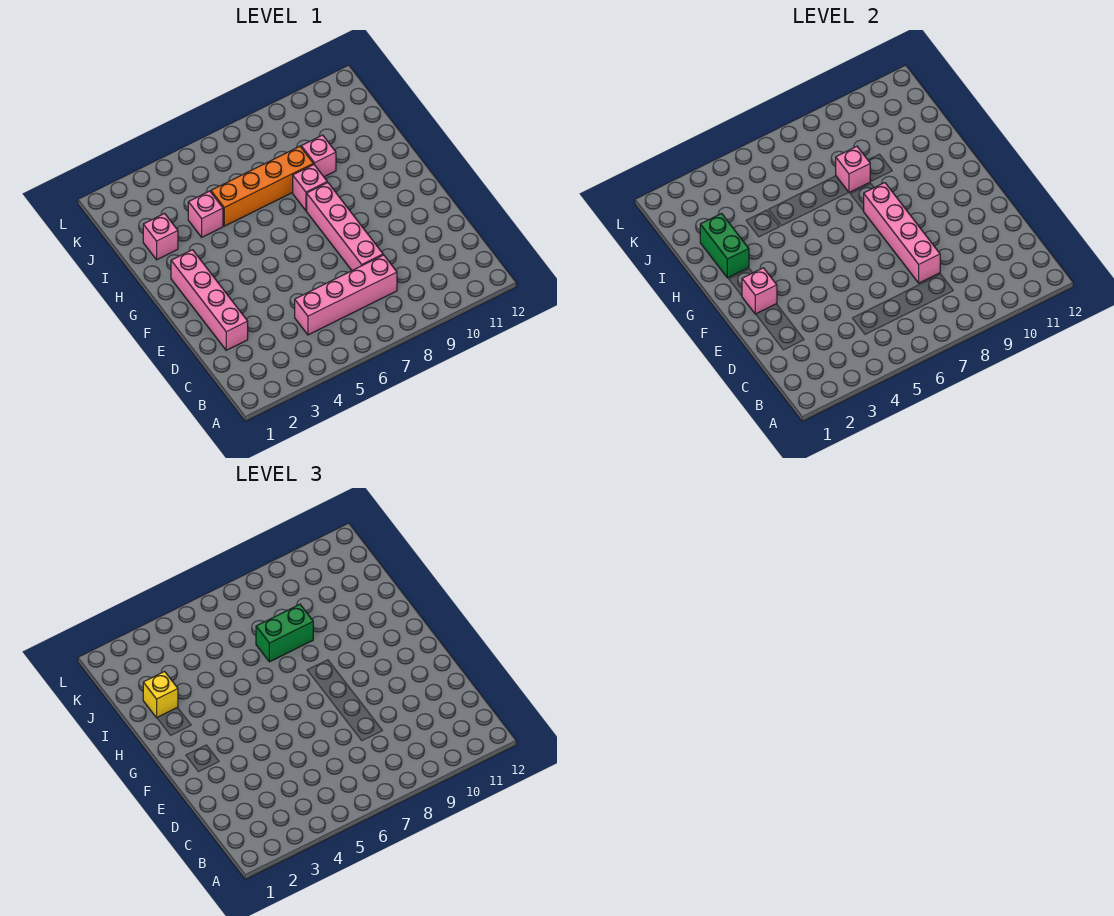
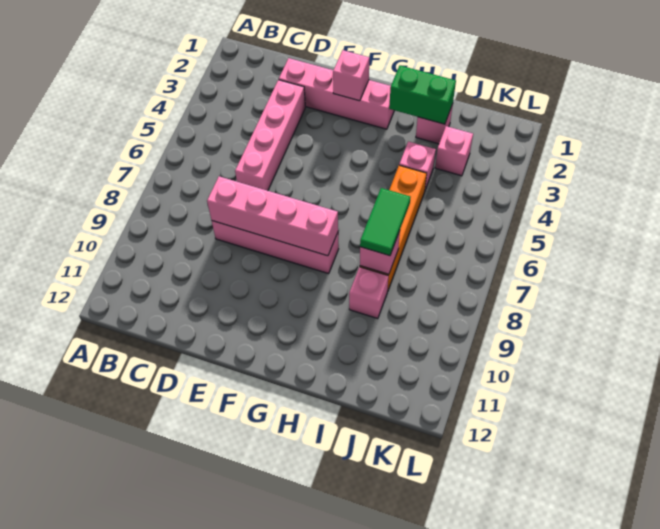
pink 1x4 brick [295,255,397,335] -> pink 1x4 brick moved to [235,80,305,191]
pink 1x1 brick [293,164,327,211] -> pink 1x1 brick moved to [435,126,473,176]
yellow 1x1 brick [143,671,178,718] -> none
green 1x2 brick [256,604,313,662] -> green 1x2 tile [360,188,410,256]

